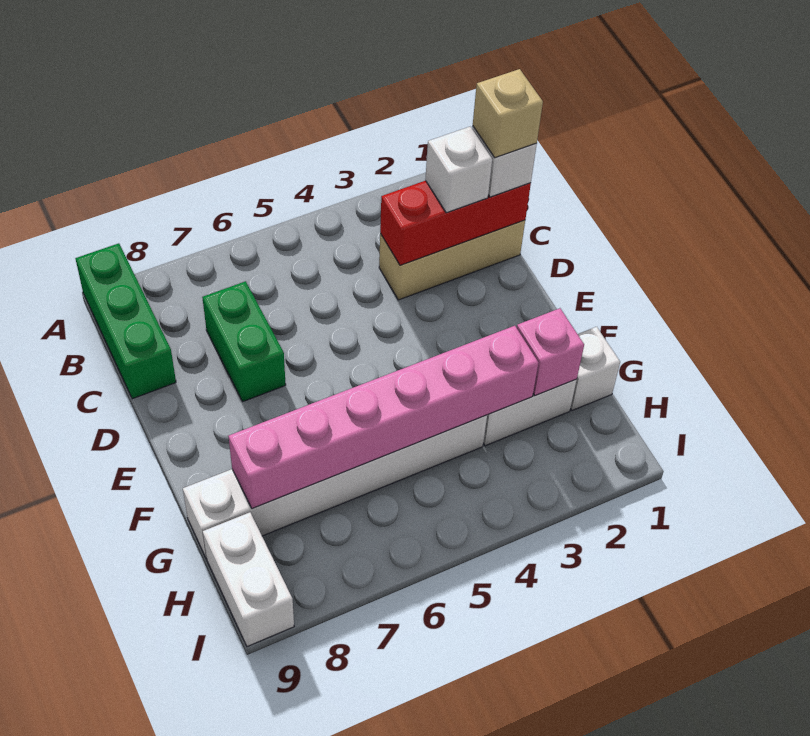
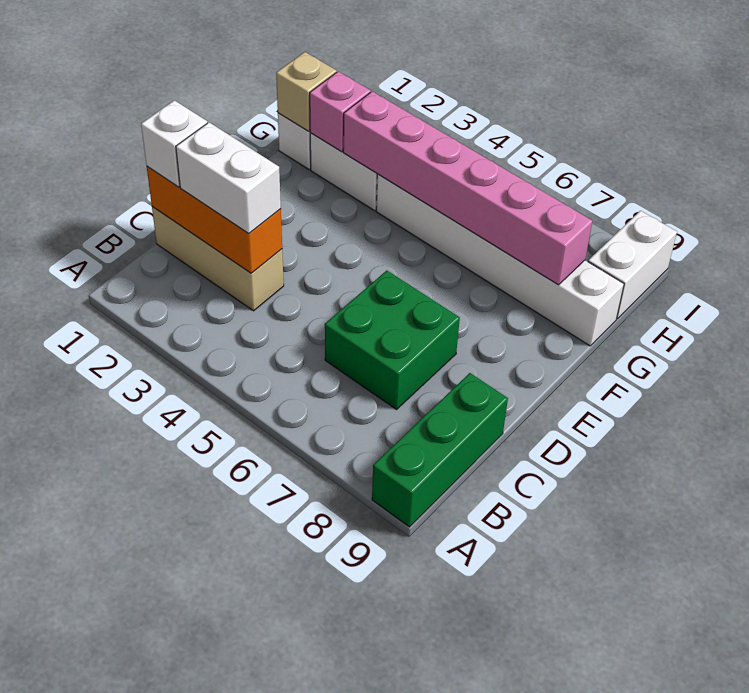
red 1x3 brick [380,181,531,265] -> orange 1x3 brick [147,166,282,273]
tan 1x1 brick [473,69,543,158] -> tan 1x1 brick moved to [276,52,337,131]
white 1x1 brick [425,127,492,213] -> white 1x2 brick [176,123,281,234]
green 1x2 brick [202,281,286,401] -> green 2x2 brick [325,271,460,409]

